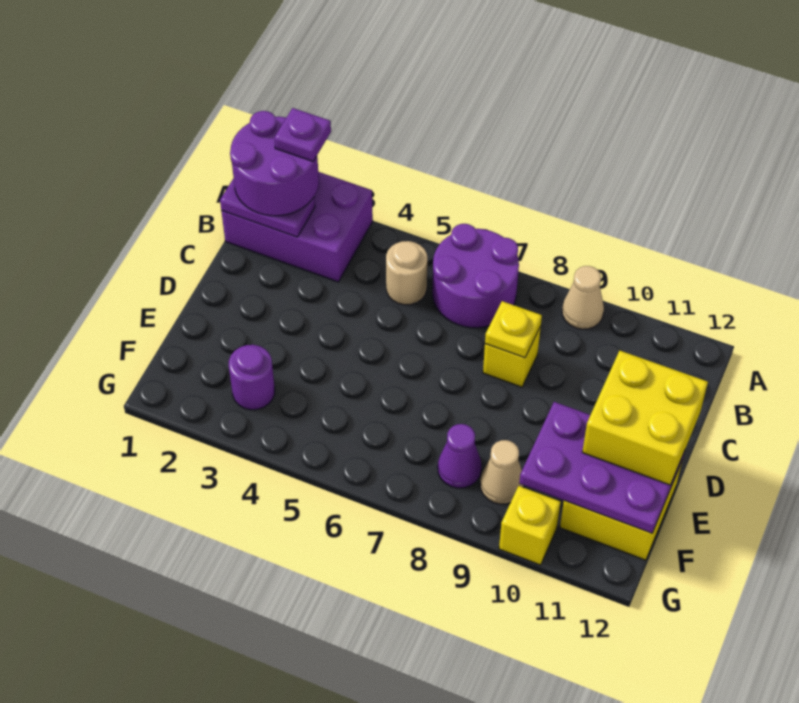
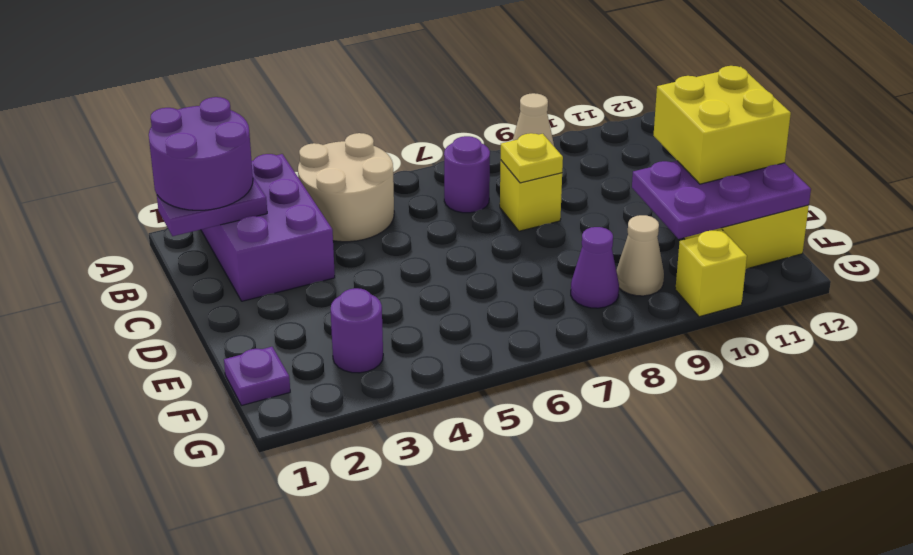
purple 2x3 brick [221,172,373,282] -> purple 2x3 brick turned to [201,154,335,301]
purple 1x1 plate [274,108,331,161] -> purple 1x1 plate moved to [224,347,290,406]
purple 2x2 round brick [432,224,519,328] -> purple 1x1 round brick [444,136,490,213]
tan 1x1 round brick [386,241,427,305] -> tan 2x2 round brick [298,133,394,242]

